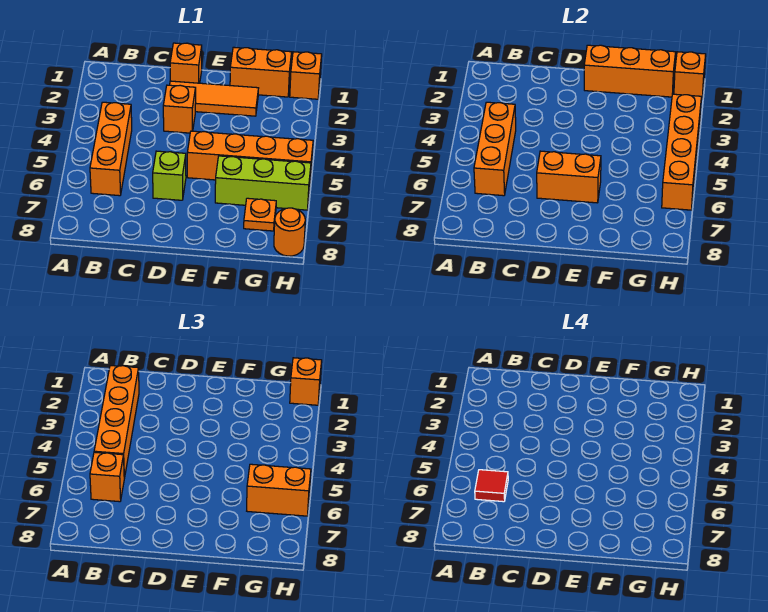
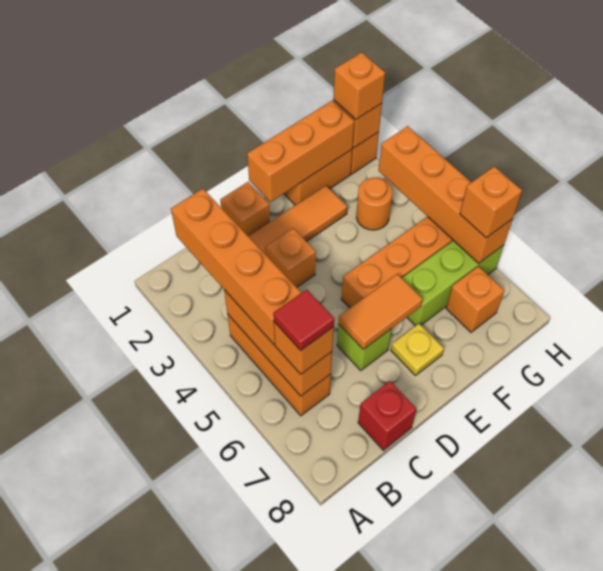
none -> red 1x1 brick [358,381,417,450]
orange 1x2 brick [537,151,601,203] -> orange 1x2 tile [339,274,423,349]
none -> yellow 1x1 plate [391,324,444,376]
orange 1x2 brick [247,464,311,516] -> orange 1x1 brick [460,166,522,238]
orange 1x1 plate [244,198,276,231] -> orange 1x1 brick [446,266,504,332]
orange 1x1 round brick [274,208,305,256] -> orange 1x1 round brick moved to [356,178,393,230]

